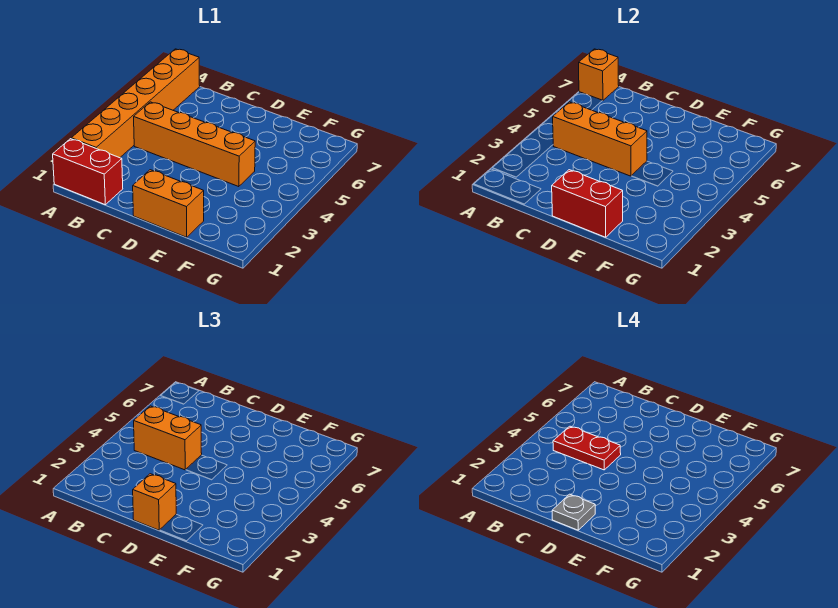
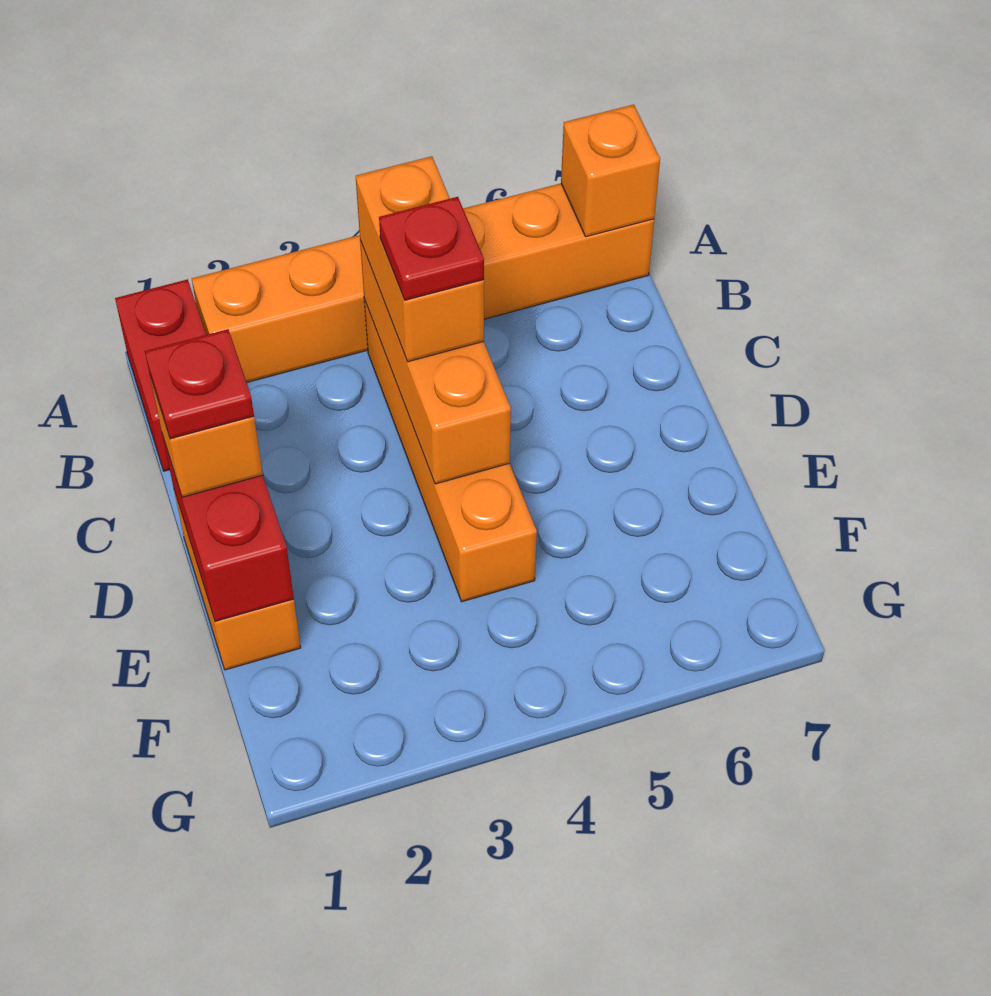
red 1x2 plate [553,426,621,470] -> red 1x1 plate [379,197,484,300]
grey 1x1 plate [552,494,595,530] -> red 1x1 plate [145,329,254,439]

